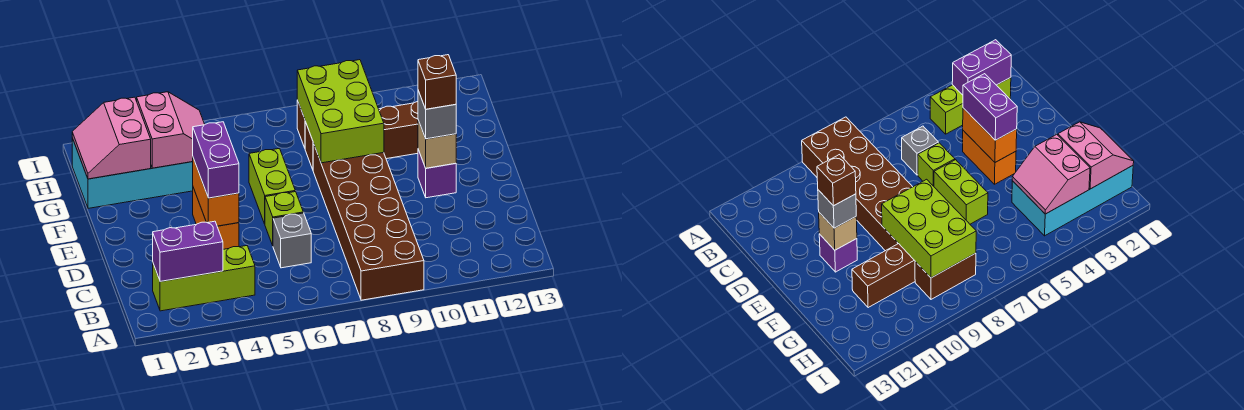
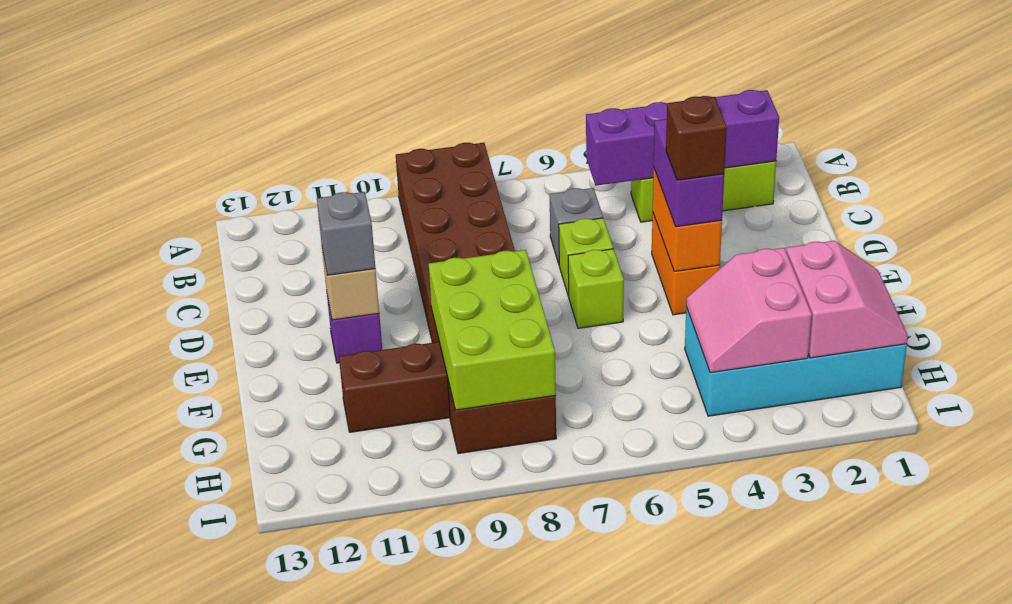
purple 1x2 brick [153,221,223,282] -> purple 1x4 brick [586,90,779,186]
lime 1x2 brick [249,148,295,224] -> lime 1x1 brick [568,249,624,328]
brown 1x1 brick [418,55,456,109] -> brown 1x1 brick moved to [666,97,727,180]

